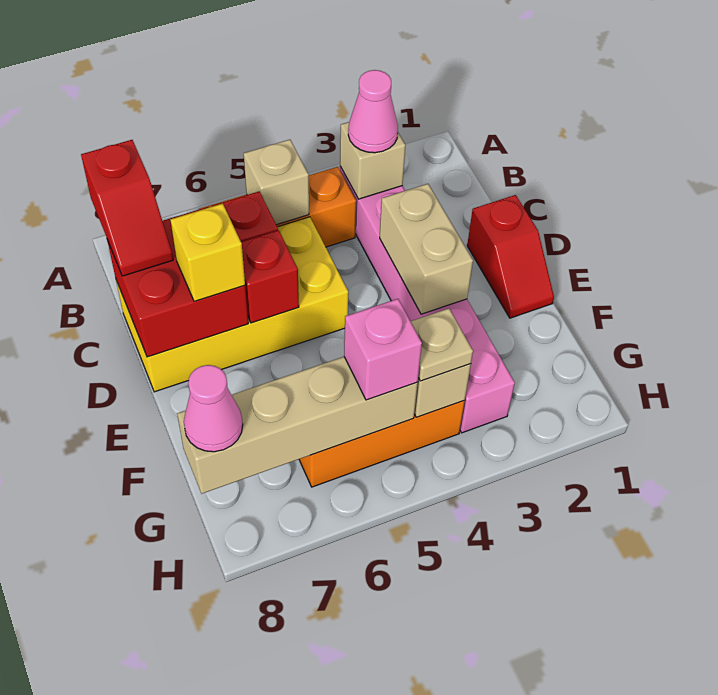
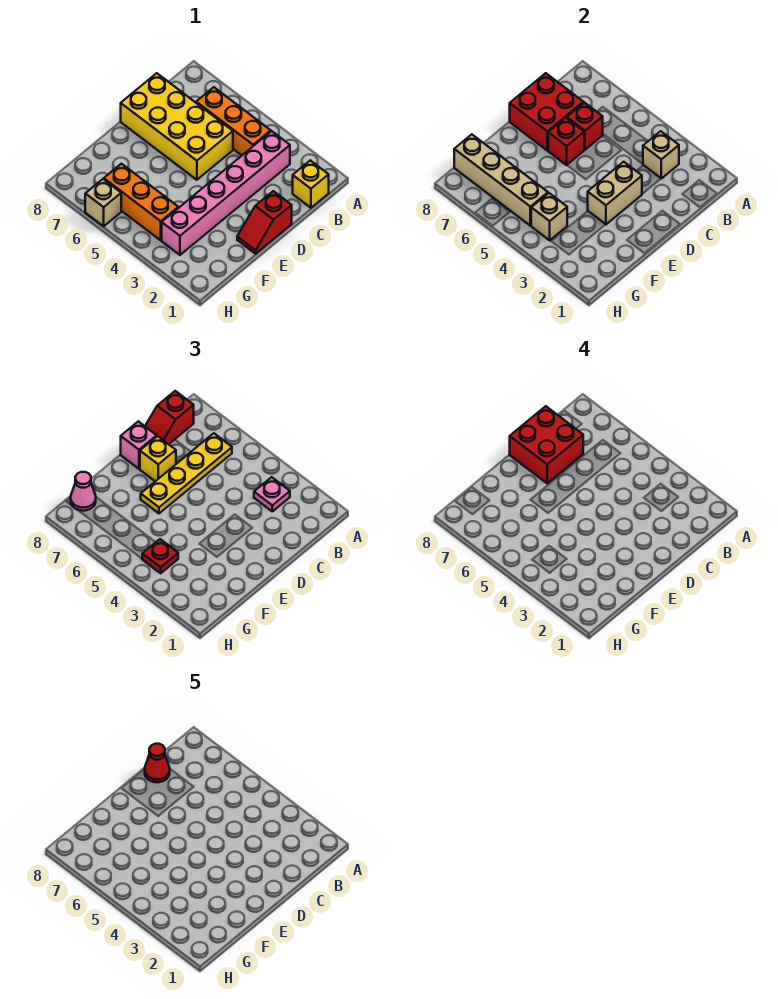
none -> yellow 1x1 brick [293,160,329,208]
pink 1x1 cone [348,70,398,153] -> pink 1x1 plate [254,477,290,511]
tan 1x1 brick [244,140,309,225] -> tan 1x1 brick moved to [85,179,121,226]
none -> yellow 1x4 plate [141,433,232,513]
none -> red 2x2 brick [510,406,583,483]
none -> red 1x1 cone [145,744,170,782]
tan 1x1 plate [411,308,473,381] -> red 1x1 plate [142,539,178,573]
pink 1x1 brick [344,299,422,400] -> pink 1x1 brick moved to [121,421,157,469]

